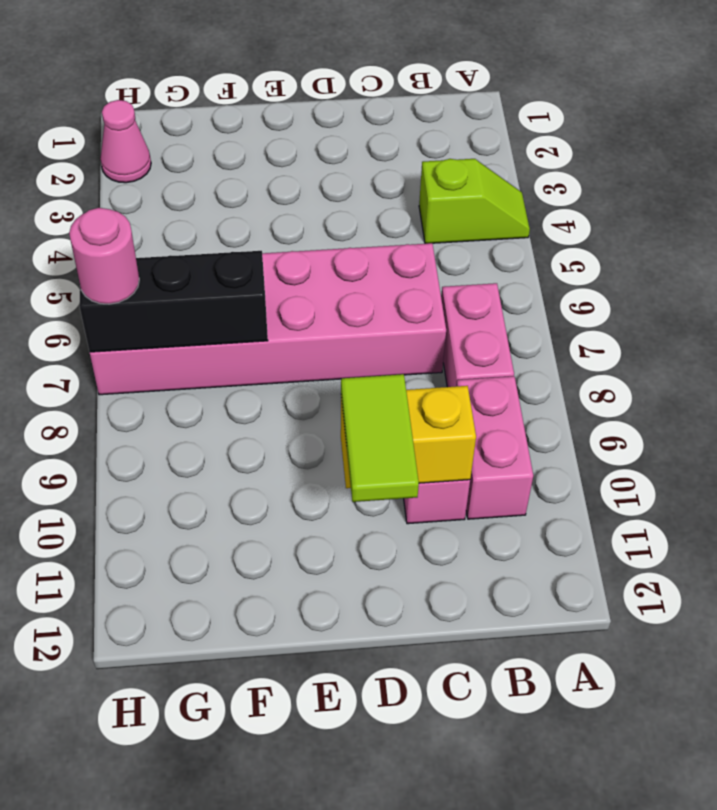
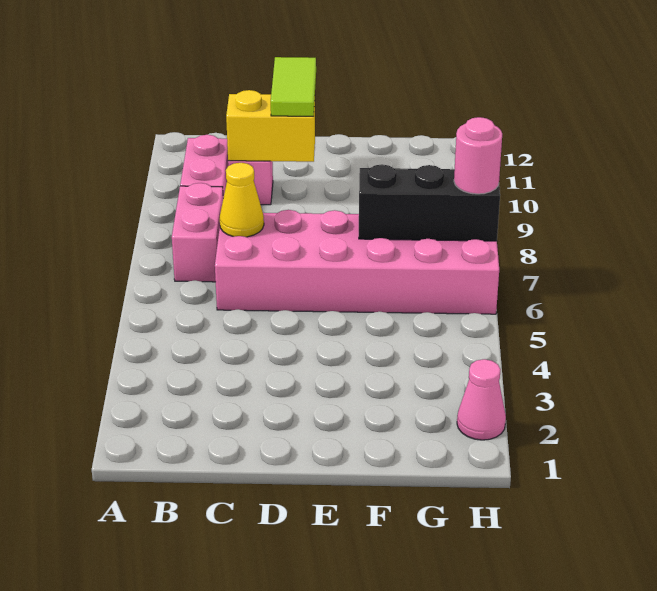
lime 1x2 slope [419,159,530,244] -> none
none -> yellow 1x1 cone [220,163,264,237]

